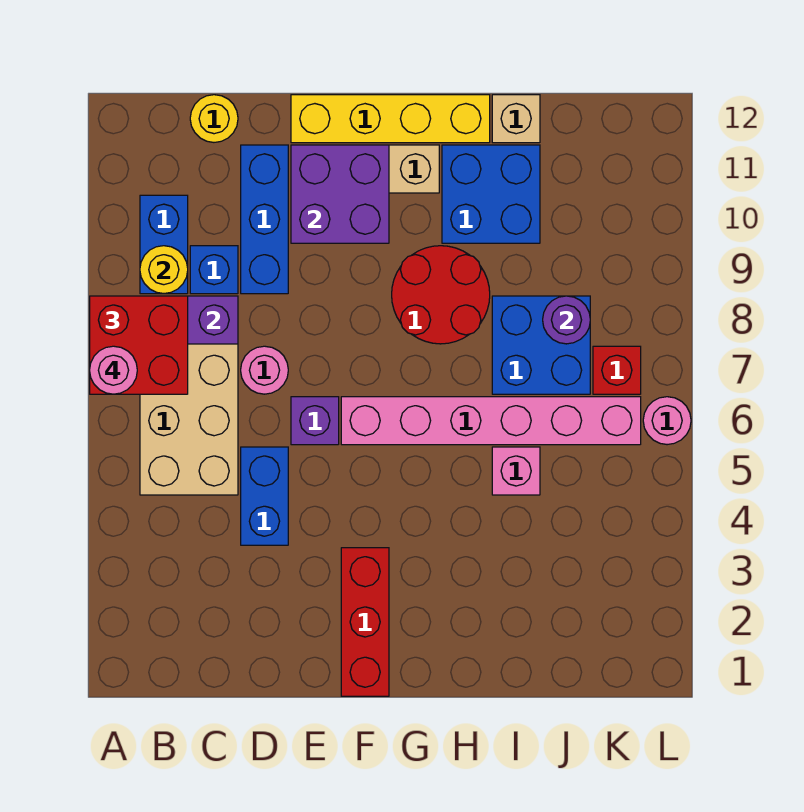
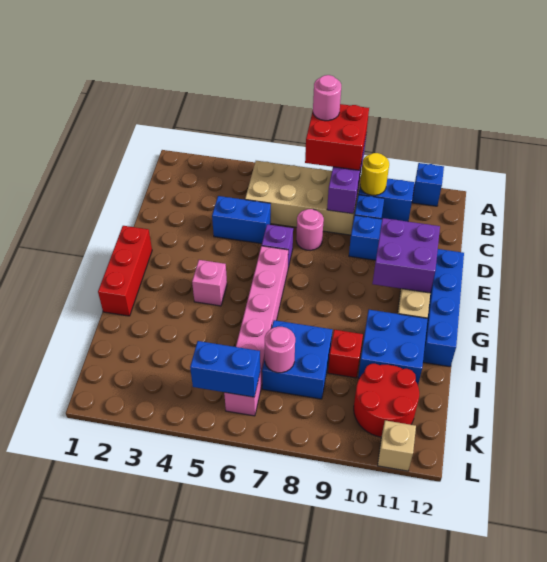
none -> blue 1x1 brick [412,163,444,206]
yellow 1x1 round brick [190,95,238,142] -> none
yellow 1x4 brick [291,95,490,143] -> blue 1x4 brick [423,249,464,367]
red 1x3 brick [341,548,389,696] -> red 1x3 brick turned to [98,226,152,316]
red 2x2 round brick [392,246,490,344] -> red 2x2 round brick moved to [354,364,419,437]
pink 1x1 brick [492,447,540,495] -> pink 1x1 brick moved to [192,260,227,306]
tan 1x1 brick [492,95,540,143] -> tan 1x1 brick moved to [378,420,416,471]
purple 1x1 round brick [543,296,590,344] -> none
none -> blue 1x2 brick [190,341,260,397]
red 1x1 brick [593,346,641,394] -> red 1x1 brick moved to [328,330,363,378]
pink 1x1 round brick [643,397,691,445] -> pink 1x1 round brick moved to [265,327,295,373]

